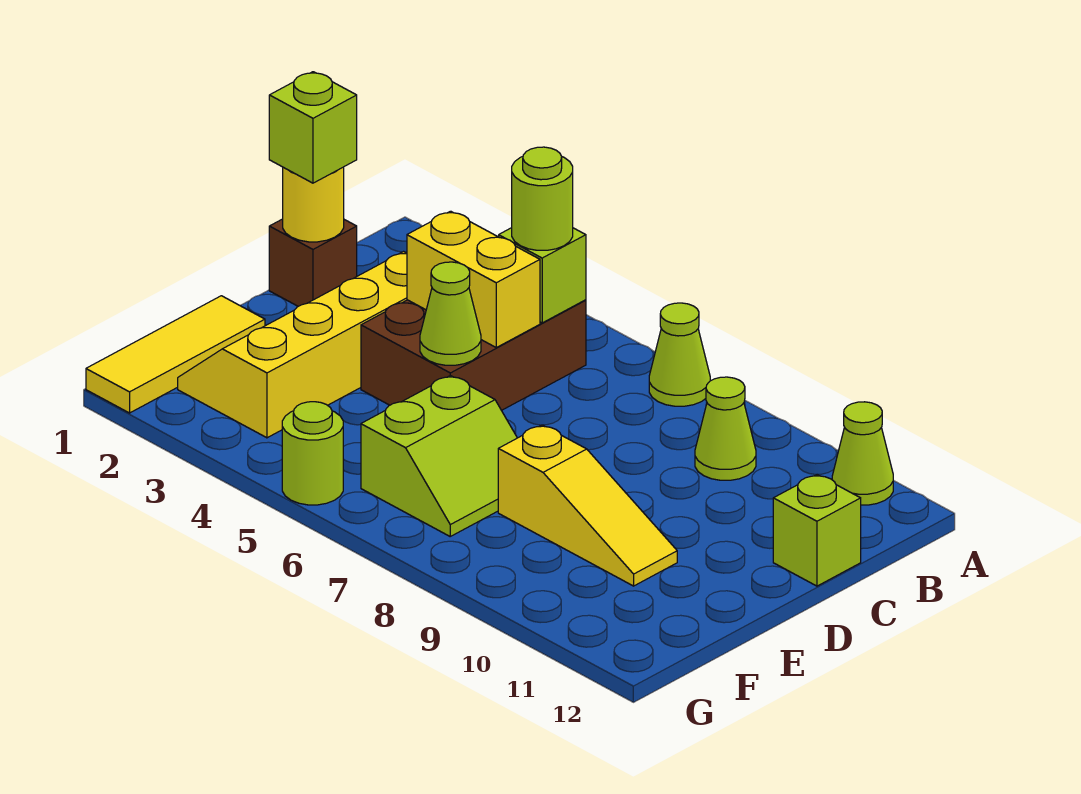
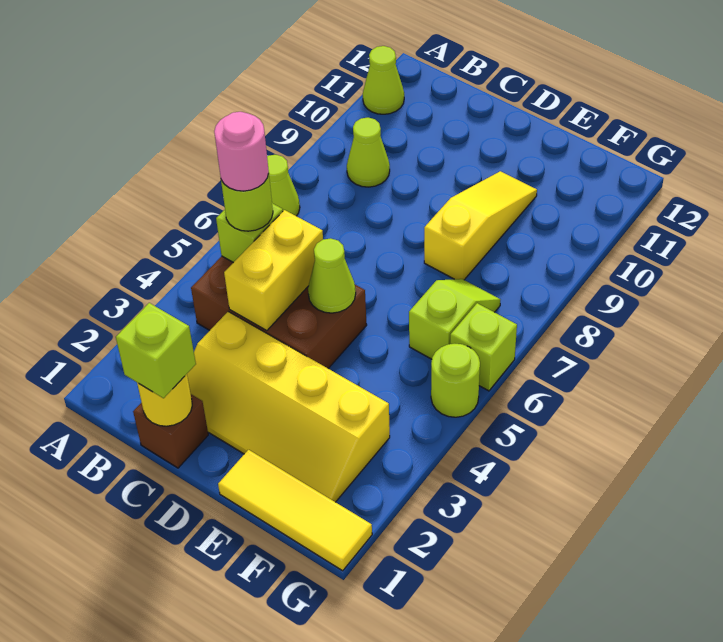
none -> pink 1x1 round brick [214,112,269,191]
lime 1x1 brick [773,474,861,586] -> lime 1x1 brick moved to [450,303,517,391]
lime 2x2 slope [361,376,517,536] -> lime 1x2 slope [409,279,501,359]

